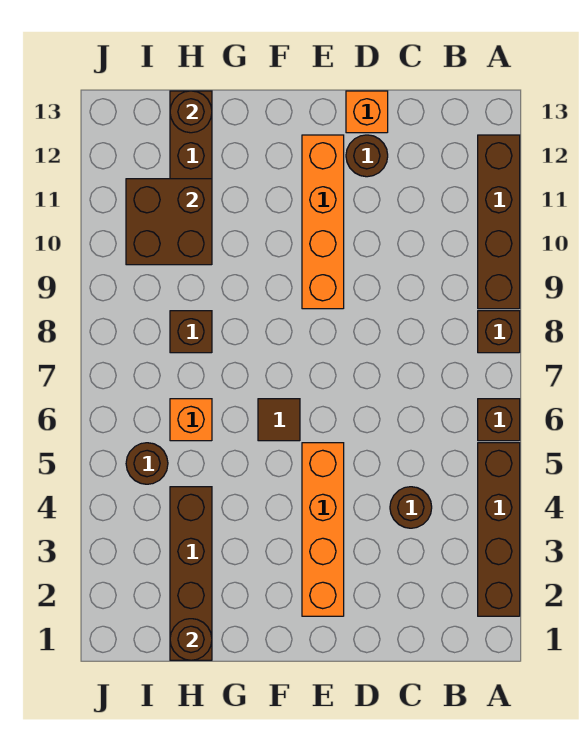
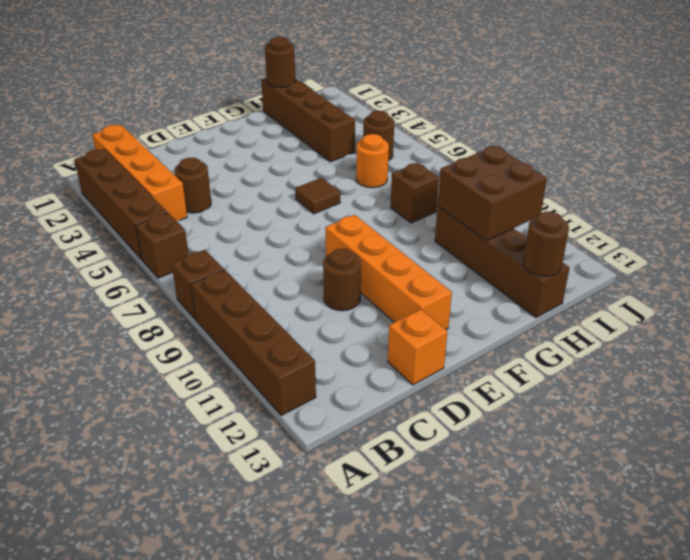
brown 1x1 round brick [346,135,388,177] -> brown 1x1 round brick moved to [323,249,361,311]
orange 1x4 brick [302,443,344,616] -> orange 1x4 brick moved to [92,125,187,221]
orange 1x1 brick [170,399,212,441] -> orange 1x1 round brick [356,134,389,188]

